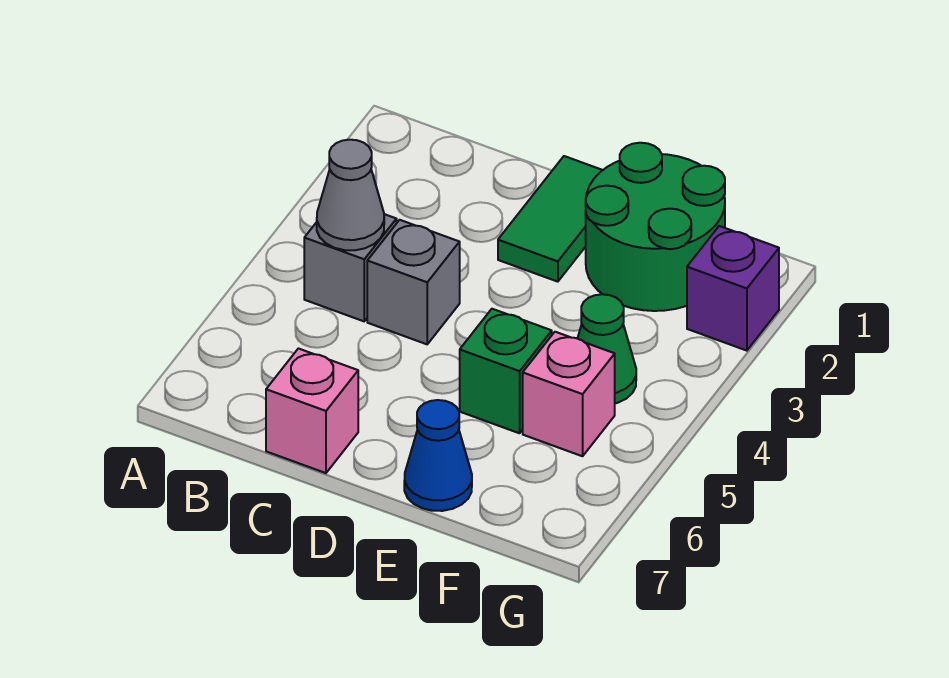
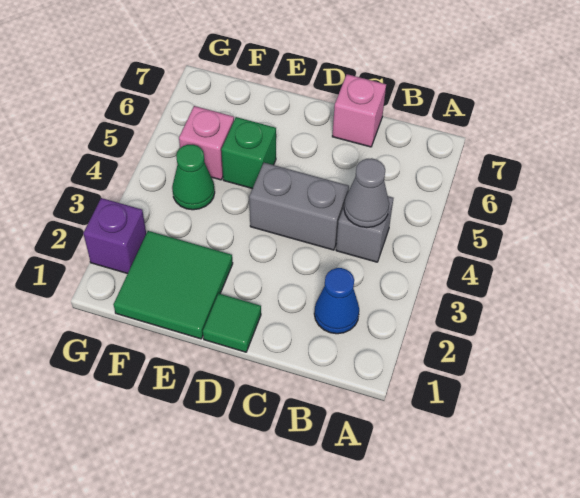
grey 1x1 brick [367,220,460,344] -> grey 1x2 brick [249,163,349,250]
green 1x2 tile [498,156,603,282] -> green 1x1 tile [203,293,261,352]
green 2x2 round brick [586,143,725,311] -> green 2x2 tile [113,231,233,339]
blue 1x1 cone [404,400,472,511] -> blue 1x1 cone moved to [314,268,359,334]

